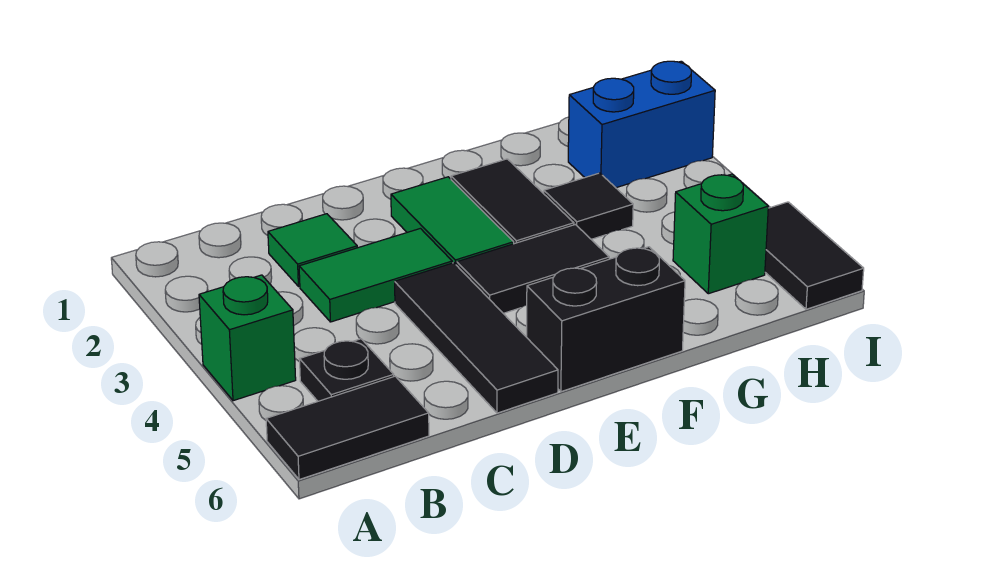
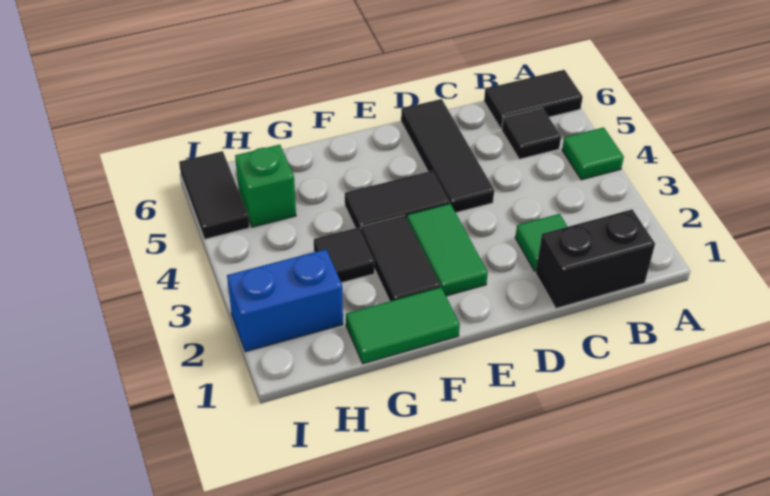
green 1x1 brick [199,275,296,401] -> green 1x1 tile [562,127,624,180]
black 1x1 plate [299,339,394,401] -> black 1x1 tile [502,108,561,159]
green 1x2 tile [299,228,452,322] -> green 1x2 tile moved to [346,287,460,364]
black 1x2 brick [527,247,685,392] -> black 1x2 brick moved to [536,210,655,308]

